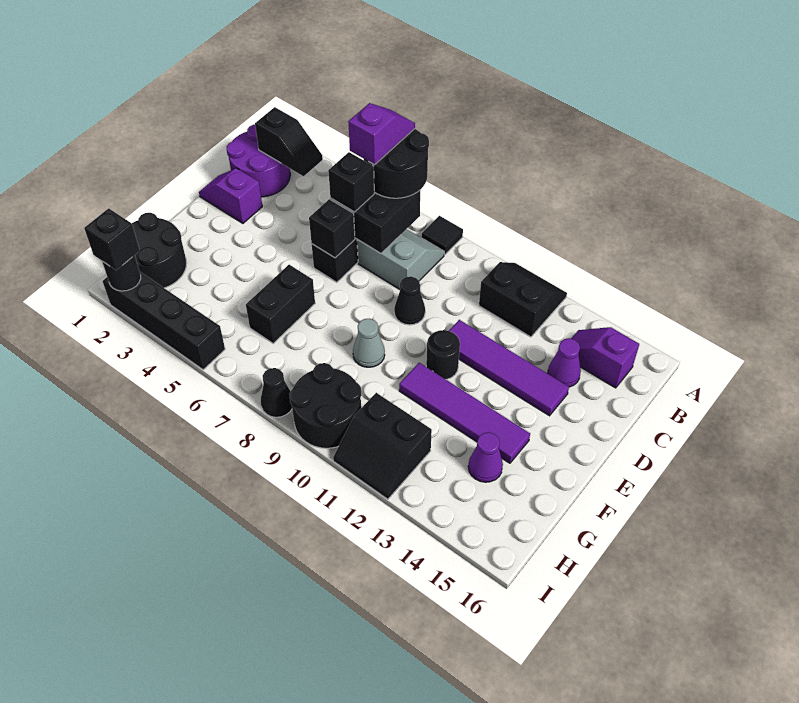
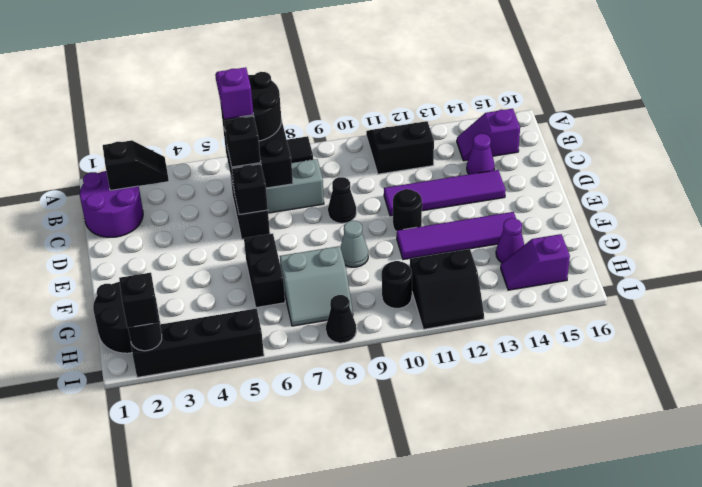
purple 1x2 slope [199,168,262,223] -> purple 1x2 slope moved to [501,234,570,290]
none -> grey 2x2 slope [280,246,353,326]
black 2x2 round brick [289,363,362,448] -> black 1x1 round brick [382,261,412,308]

